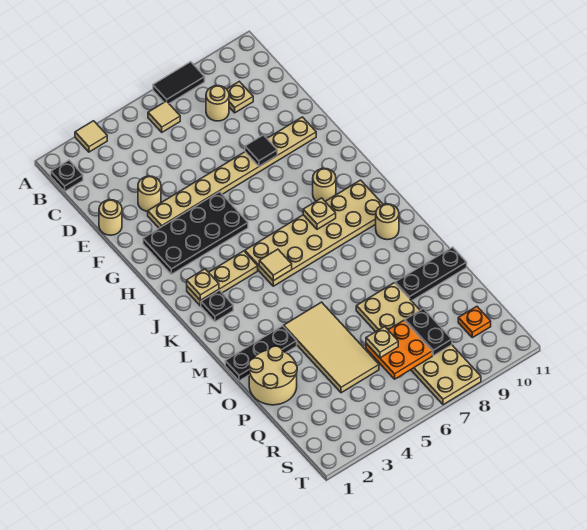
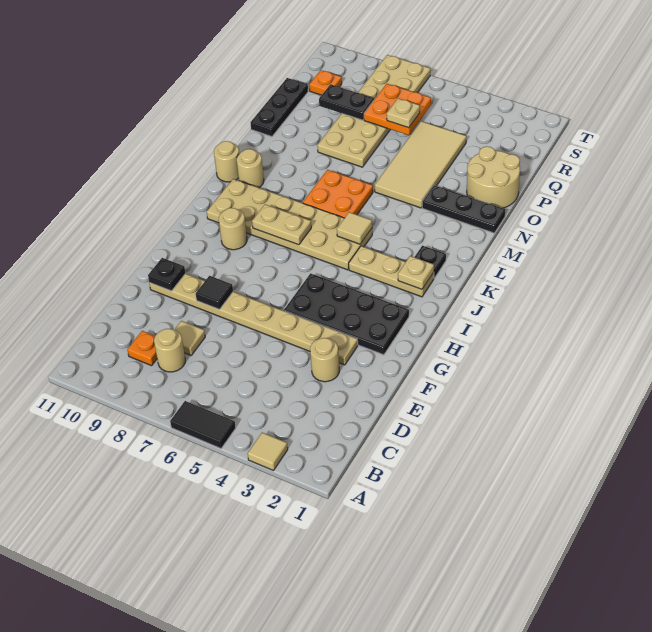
black 1x2 tile [153,62,205,103] -> black 1x2 tile moved to [170,401,236,448]
black 1x1 plate [51,160,83,191] -> black 1x1 plate moved to [148,258,186,291]
tan 1x1 tile [148,101,180,132] -> tan 1x1 tile moved to [175,321,205,355]
tan 1x1 plate [227,82,253,113] -> orange 1x1 plate [127,331,157,366]
tan 1x1 round brick [99,200,122,235] -> tan 1x1 round brick moved to [214,141,239,182]
tan 1x1 plate [303,198,336,229] -> tan 1x2 plate [252,204,311,245]
none -> orange 2x2 plate [303,170,373,218]
black 1x3 plate [395,247,467,301] -> black 1x3 plate turned to [250,78,308,137]
black 1x2 plate [405,309,452,356] -> black 1x2 plate turned to [319,84,374,120]

